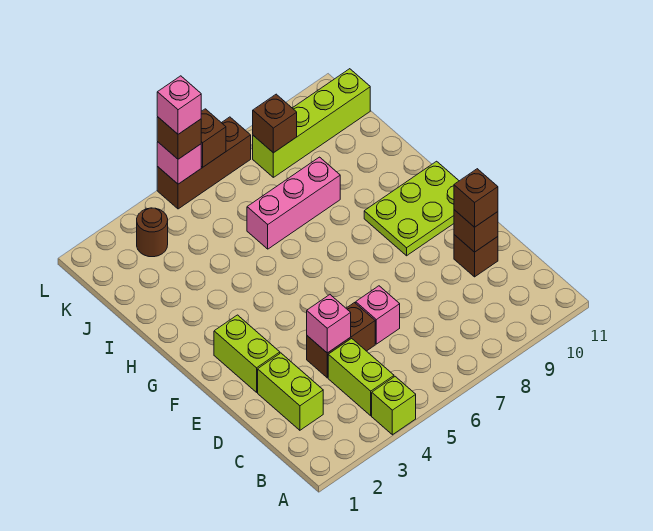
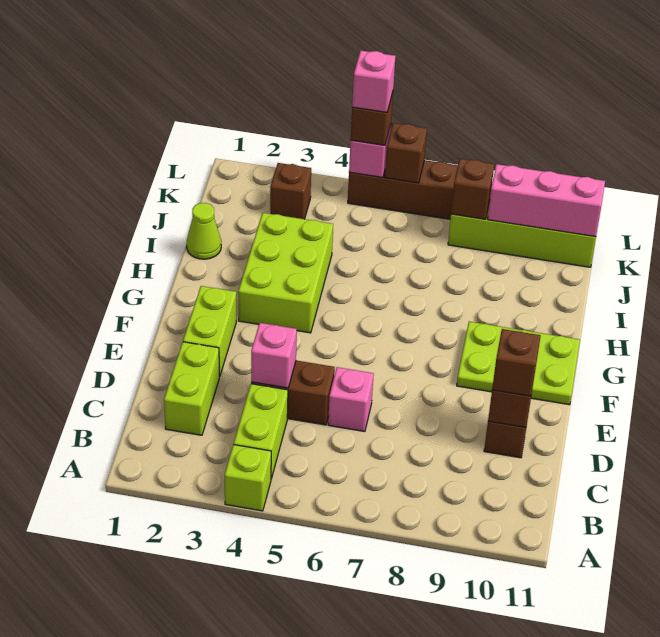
none -> lime 2x3 brick [238,213,333,333]
none -> lime 1x1 cone [187,203,221,259]
pink 1x3 brick [247,157,340,249] -> pink 1x3 brick moved to [488,164,605,237]
brown 1x1 round brick [137,208,168,257] -> brown 1x1 brick [270,163,311,219]

